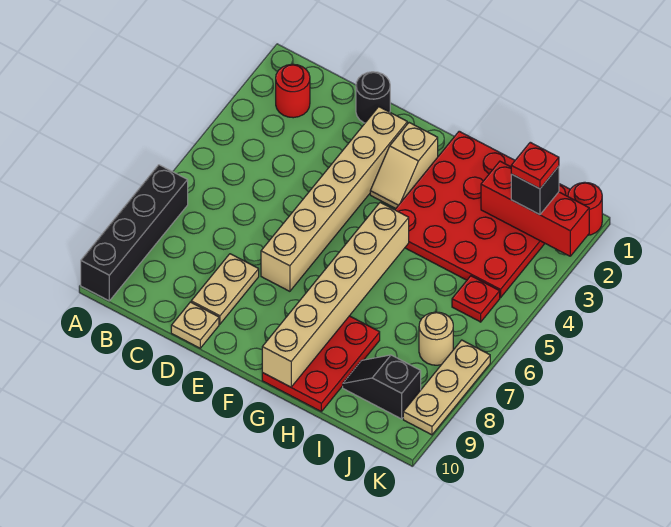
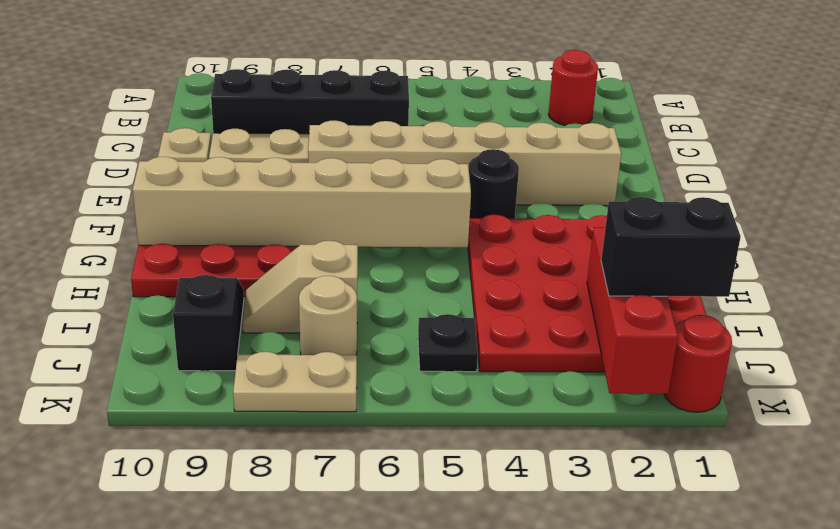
black 1x4 brick [81,165,188,301] -> black 1x4 brick moved to [211,69,409,134]
black 1x1 round brick [356,72,390,123] -> black 1x1 round brick moved to [468,149,519,219]
tan 1x2 slope [370,123,438,208] -> tan 1x2 slope moved to [242,241,358,333]
black 1x1 brick [511,166,559,215] -> black 1x2 brick [601,197,741,297]
red 1x1 plate [511,142,559,189] -> none
red 1x1 plate [452,276,500,322] -> black 1x1 plate [418,314,478,372]
tan 1x3 plate [403,340,490,435] -> tan 1x2 plate [233,352,357,412]

